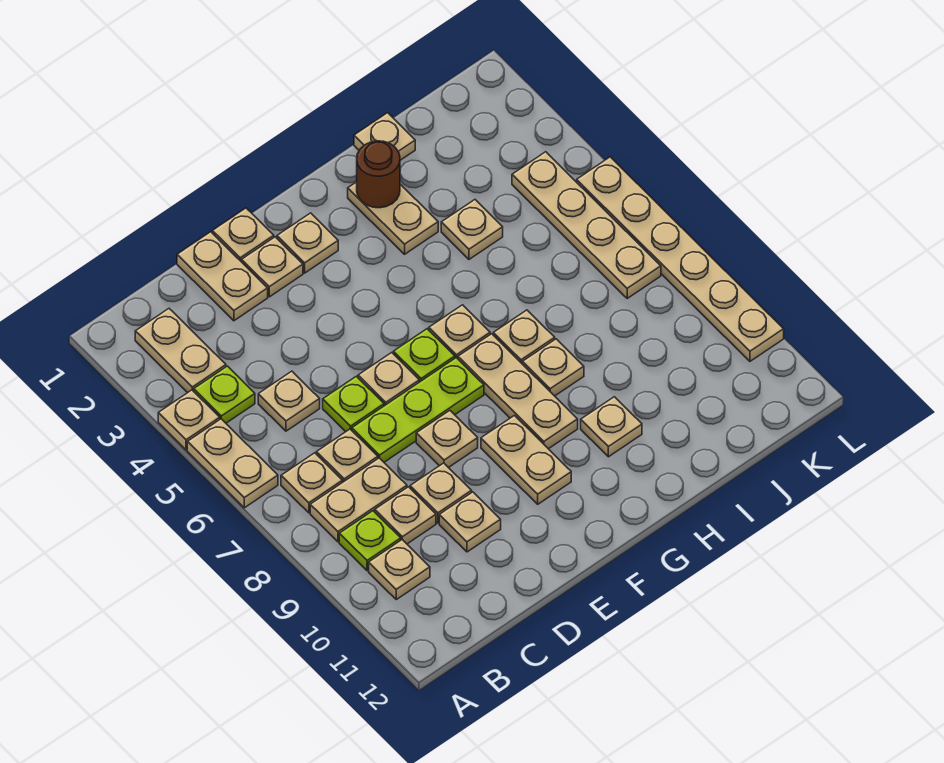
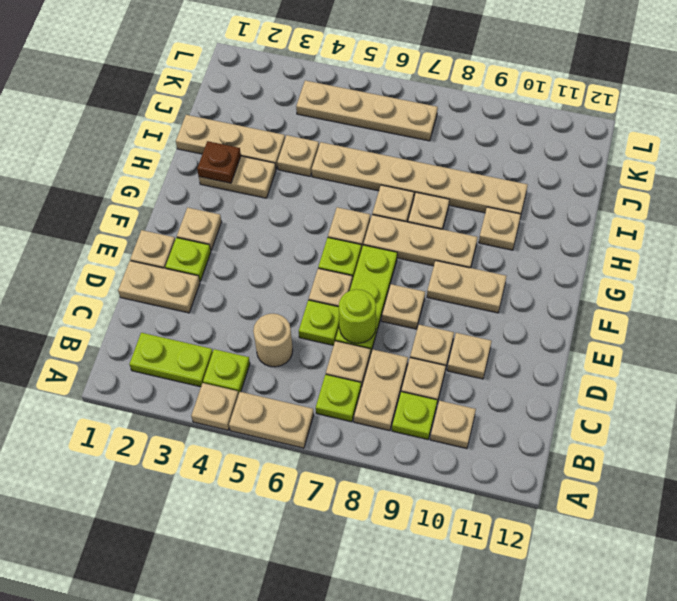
tan 1x2 plate [135,309,226,393] -> lime 1x2 plate [130,333,213,387]
tan 1x1 plate [281,453,343,513] -> lime 1x1 plate [316,375,361,422]
tan 1x1 plate [258,371,320,431] -> tan 1x1 round brick [253,314,293,367]
none -> lime 1x1 round brick [339,289,376,343]
tan 1x1 plate [242,237,303,297] -> lime 1x1 plate [165,238,211,281]
brown 1x1 round brick [357,141,400,208] -> brown 1x1 plate [197,141,241,183]
tan 1x1 plate [354,113,415,160] -> tan 1x3 plate [176,115,285,169]
tan 1x6 plate [577,157,784,361] -> tan 1x6 plate moved to [312,142,528,214]

